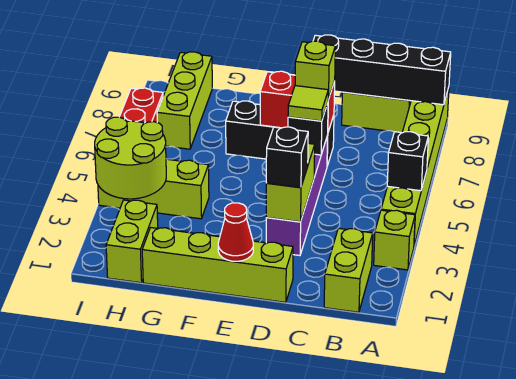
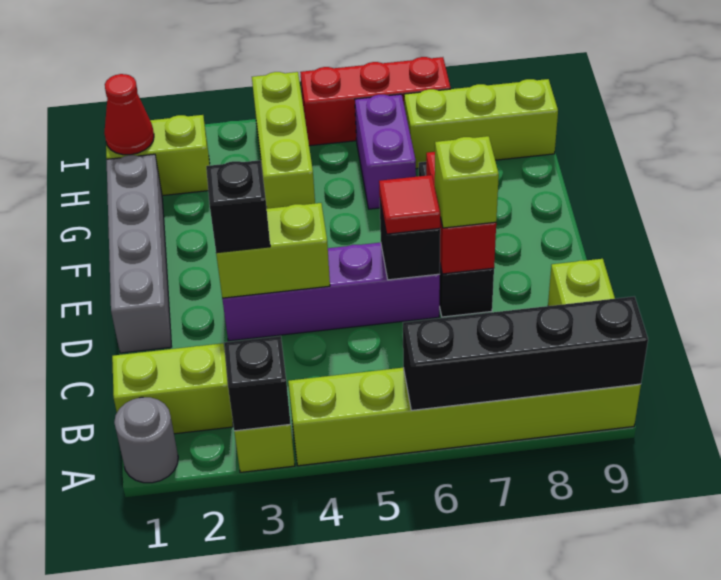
none -> grey 1x1 round brick [114,397,178,483]
black 1x1 brick [387,132,428,191] -> black 1x1 brick moved to [224,336,291,431]
black 1x4 brick [313,35,451,105] -> black 1x4 brick turned to [403,296,648,410]
lime 1x4 brick [142,228,293,302] -> grey 1x4 brick [106,154,172,353]
lime 1x1 tile [288,86,328,121] -> red 1x1 tile [379,175,440,234]
red 1x1 cone [218,203,253,261] -> red 1x1 cone moved to [104,74,154,155]
none -> purple 1x2 brick [355,94,416,209]
lime 2x2 round brick [95,117,166,199] -> none

